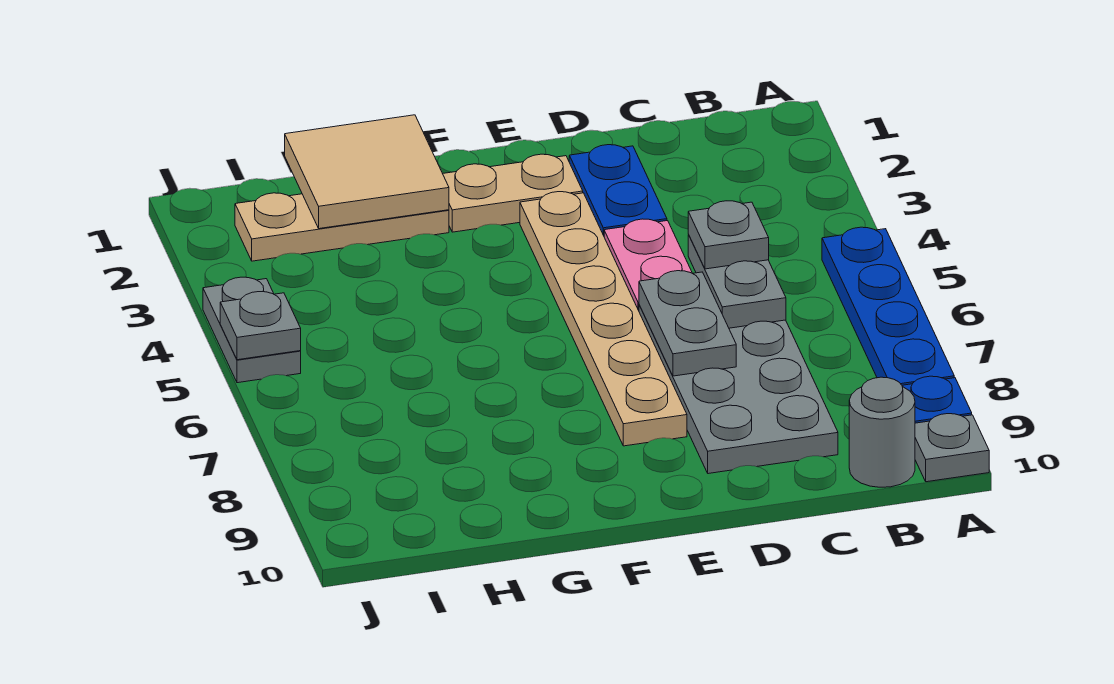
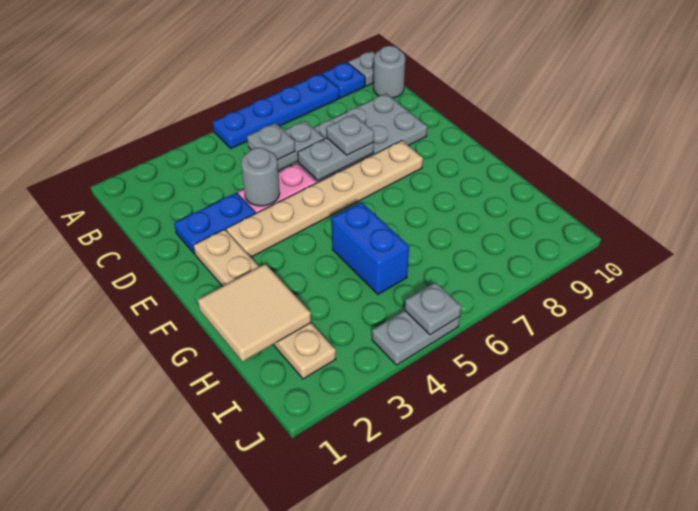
none -> grey 1x1 round brick [241,148,280,206]
none -> grey 1x1 plate [326,114,374,155]
none -> blue 1x2 brick [332,202,409,294]

